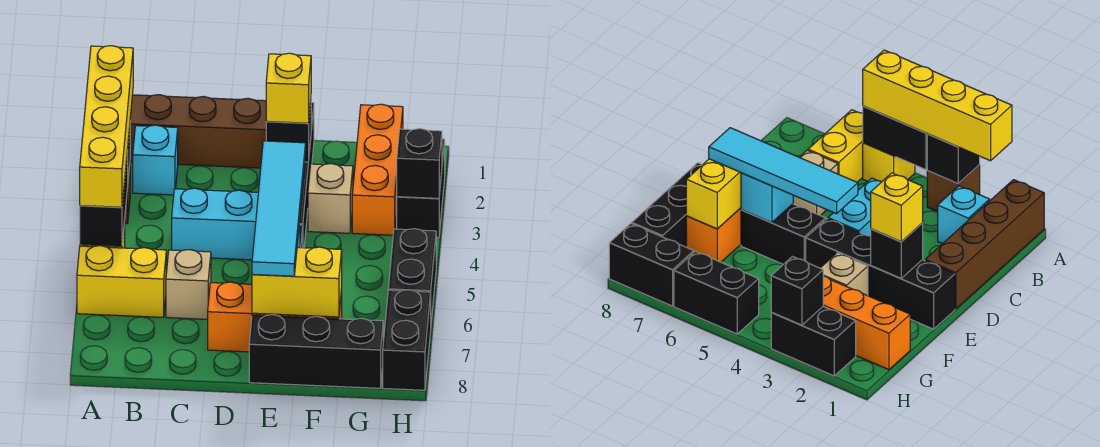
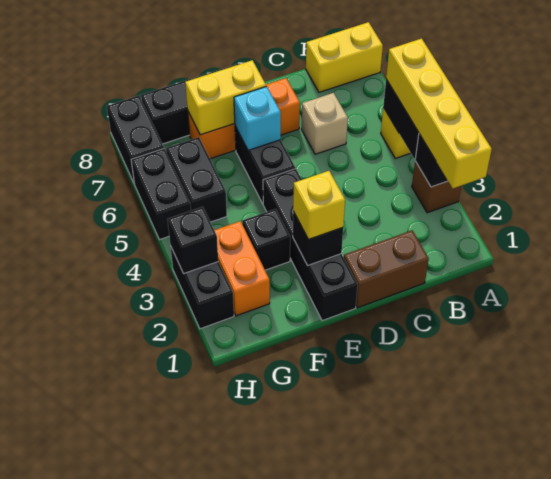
brown 1x4 brick [130,95,267,168] -> brown 1x2 brick [344,230,429,308]
yellow 1x2 brick [77,246,166,317] -> yellow 1x2 brick moved to [306,22,383,92]
cyan 1x1 brick [133,125,178,195] -> none
cyan 1x2 brick [172,188,258,260] -> none
cyan 1x4 tile [252,141,306,276] -> none
tan 1x1 brick [308,164,353,233] -> black 1x1 brick [242,209,290,270]
orange 1x3 brick [352,104,403,235] -> orange 1x2 brick [214,221,270,316]
none -> black 1x2 brick [166,137,227,222]

